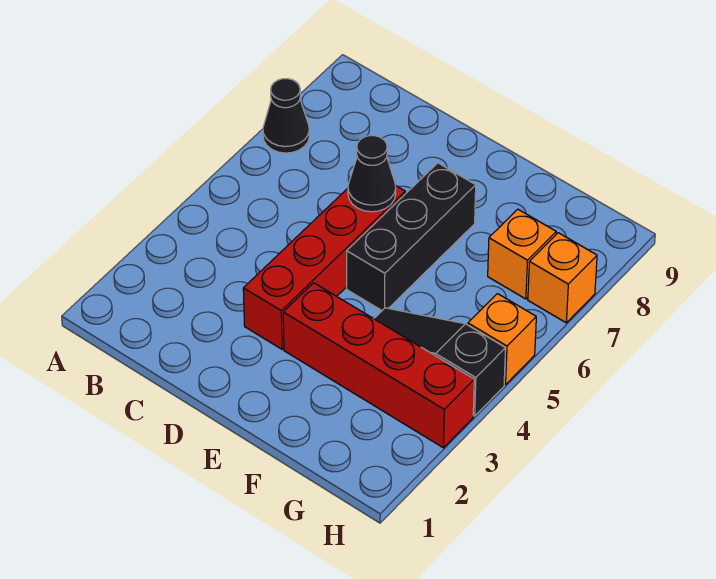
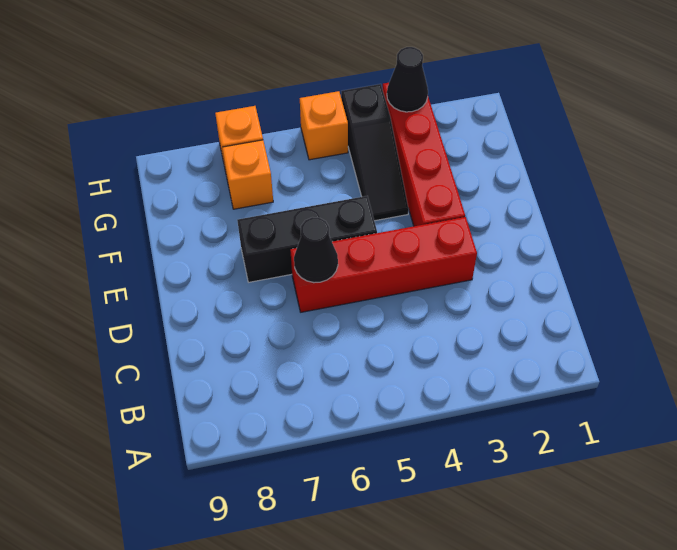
black 1x1 cone [263,79,309,153] -> black 1x1 cone moved to [387,47,428,112]

